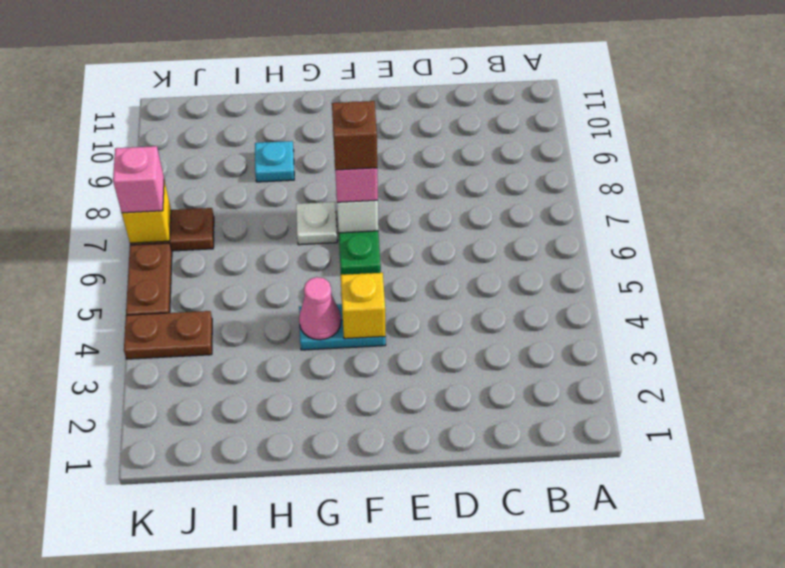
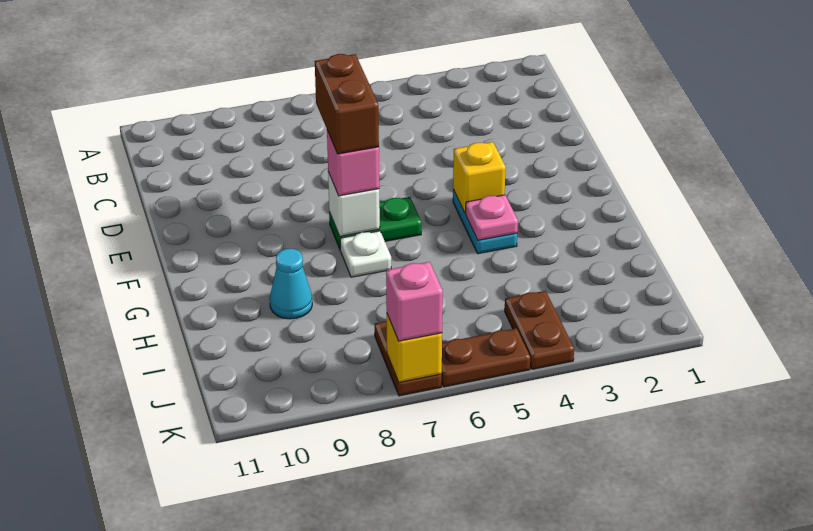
brown 1x1 brick [332,101,377,170] -> brown 1x2 brick [315,54,379,154]
pink 1x1 cone [299,277,341,340] -> pink 1x1 plate [466,195,518,240]
cyan 1x1 plate [255,141,294,182] -> cyan 1x1 cone [270,249,312,319]

